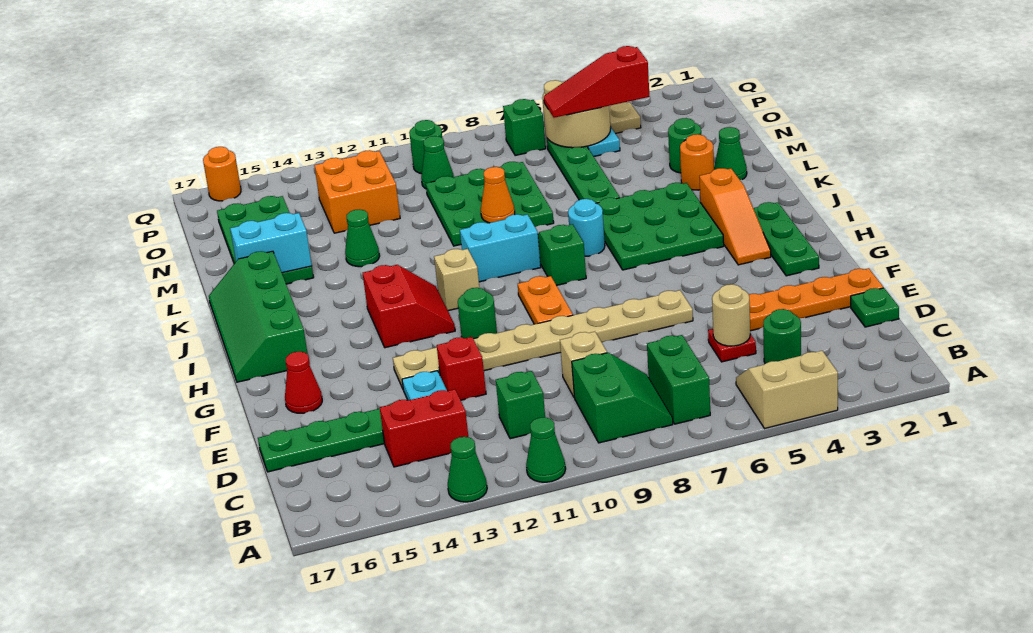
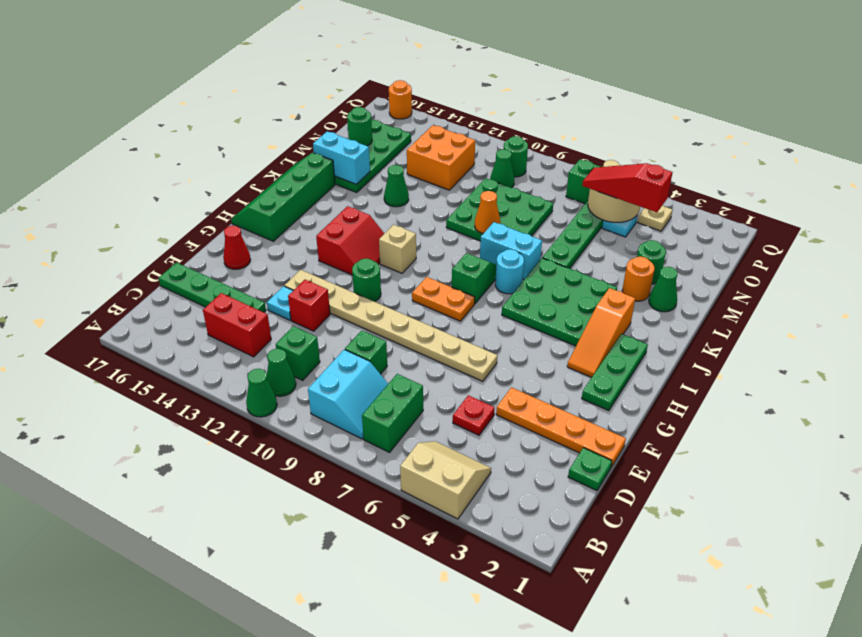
green 1x1 cone [448,437,487,502] -> green 1x1 cone moved to [267,349,296,396]
green 2x2 slope [572,353,673,443] -> cyan 2x2 slope [308,350,388,439]
green 1x1 round brick [763,309,801,364] -> green 1x1 round brick moved to [347,107,372,146]
tan 1x1 round brick [712,284,750,346] -> none
tan 1x1 brick [560,332,607,397] -> green 1x1 brick [345,330,387,374]
orange 1x2 plate [518,276,573,324] -> orange 1x2 plate turned to [412,277,475,321]
cyan 1x2 brick [460,214,541,282] -> cyan 1x2 brick moved to [480,222,542,279]

